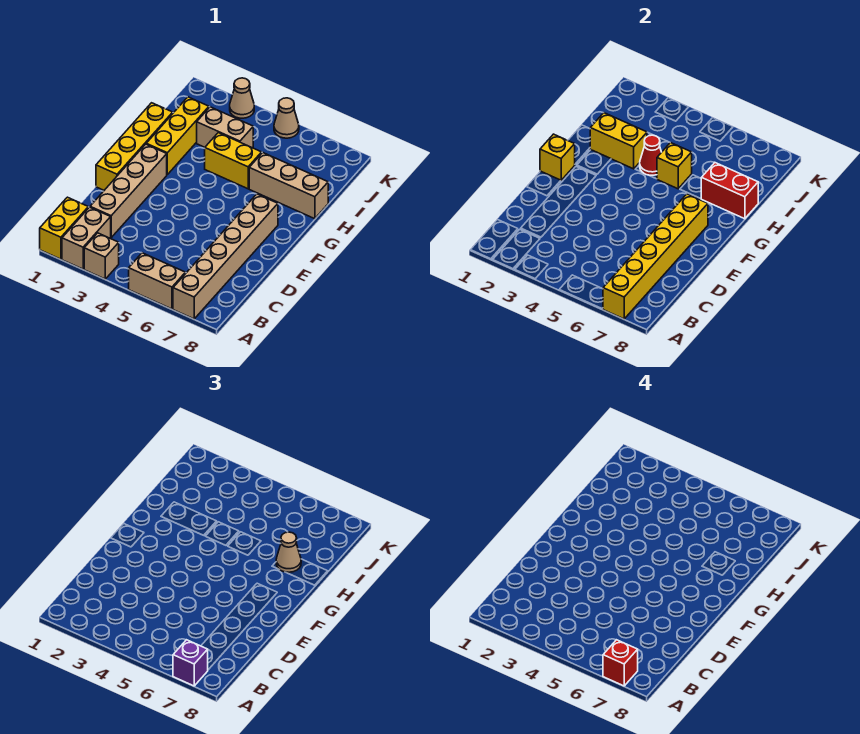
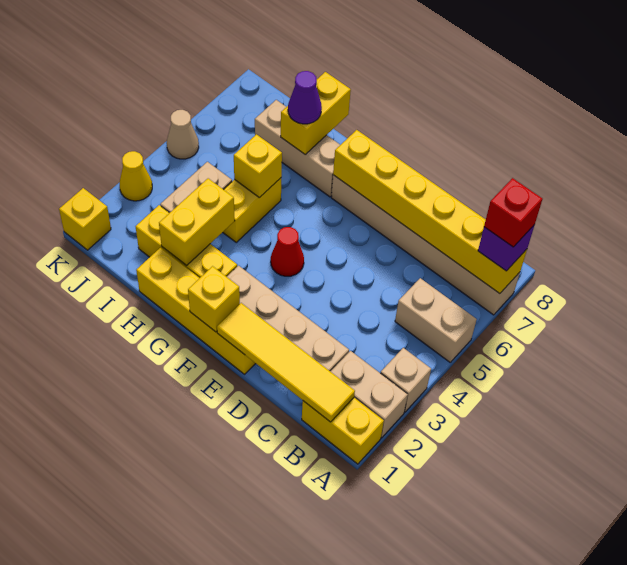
tan 1x2 brick [129,253,185,309] -> tan 1x2 brick turned to [395,278,477,362]
none -> yellow 1x4 tile [217,303,355,422]
red 1x1 cone [640,135,661,176] -> red 1x1 cone moved to [271,227,304,276]
tan 1x3 brick [249,153,328,219] -> tan 1x3 brick turned to [255,100,340,197]
red 1x2 brick [701,163,758,219] -> yellow 1x2 brick [281,72,351,154]
tan 1x1 cone [276,532,301,572] -> purple 1x1 cone [288,71,322,124]
none -> yellow 1x1 brick [59,188,111,250]
tan 1x1 cone [230,78,254,118] -> yellow 1x1 cone [119,151,152,201]

